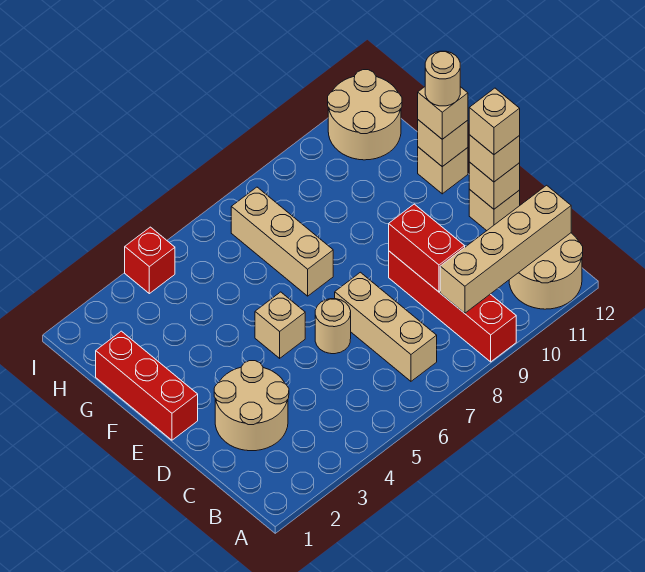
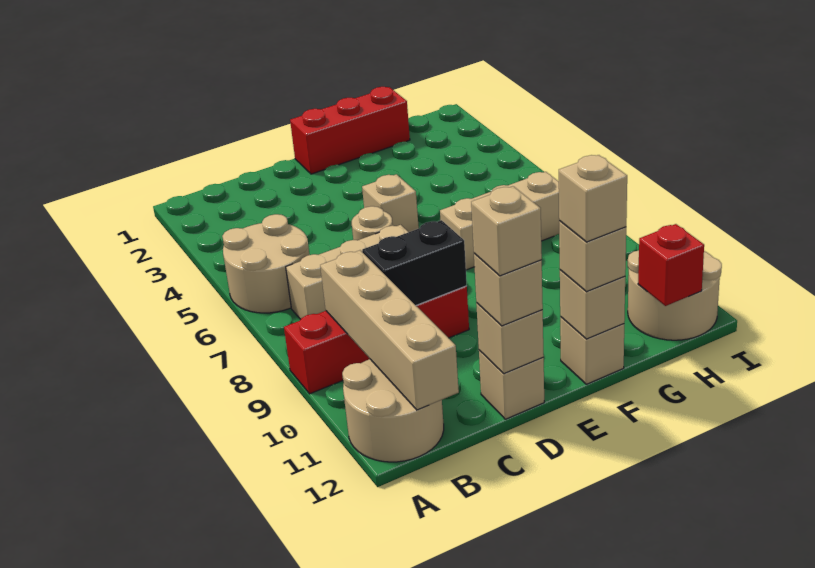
tan 2x2 round brick [214,361,289,451] -> tan 2x2 round brick moved to [222,214,310,313]
red 1x2 brick [389,204,465,292] -> black 1x2 brick [362,220,467,305]
tan 1x1 round brick [425,51,460,106] -> tan 1x1 brick [559,155,627,242]
red 1x1 brick [125,227,175,294] -> red 1x1 brick moved to [638,224,704,306]

